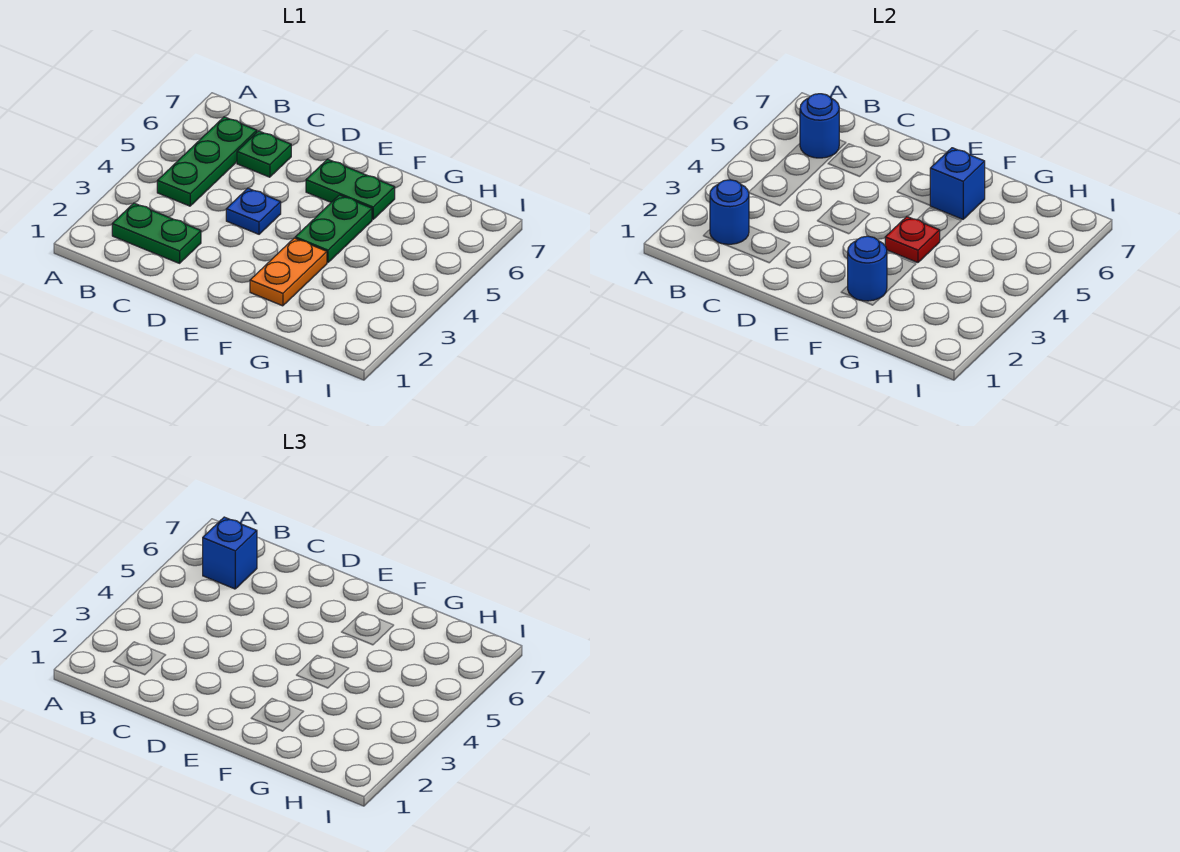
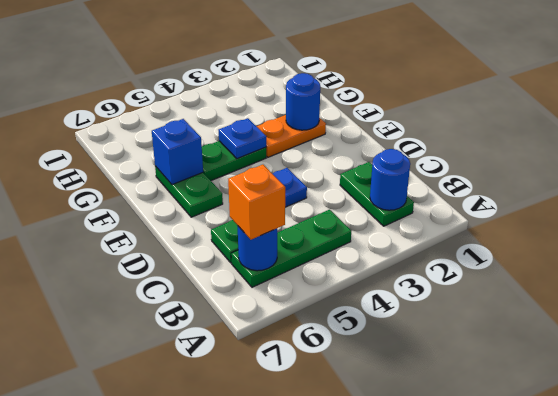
blue 1x1 brick [203,517,257,589] -> orange 1x1 brick [228,165,285,240]
red 1x1 plate [885,217,940,263] -> blue 1x1 plate [219,118,266,159]

